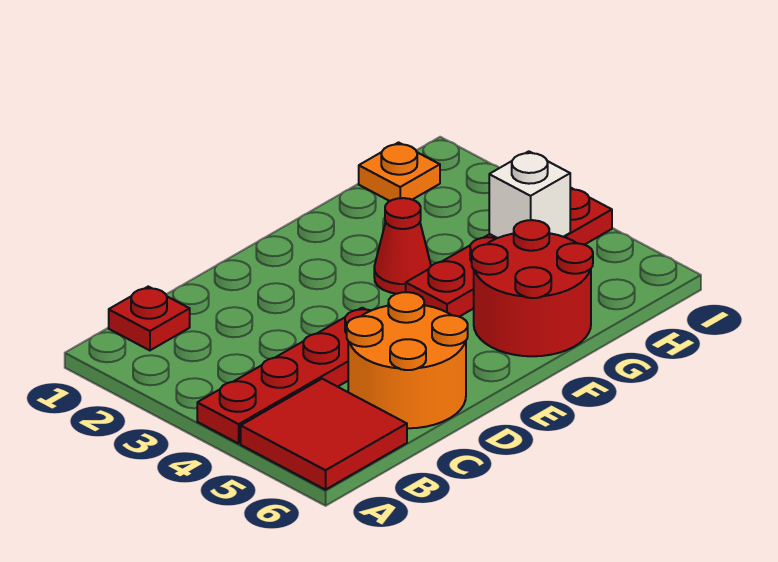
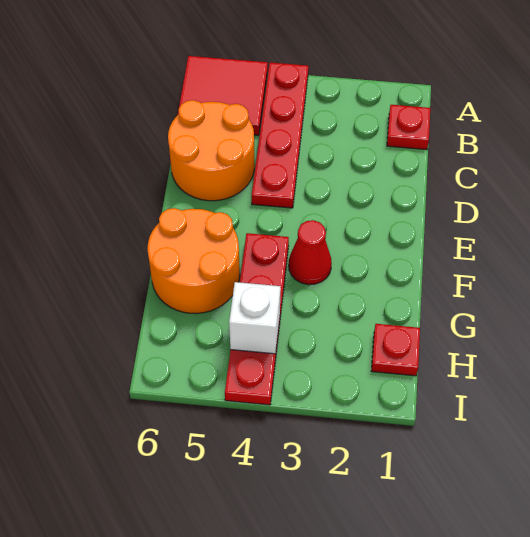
red 2x2 round brick [472,220,593,356] -> orange 2x2 round brick [147,208,240,314]
orange 1x1 plate [359,143,440,201] -> red 1x1 plate [372,324,420,376]

